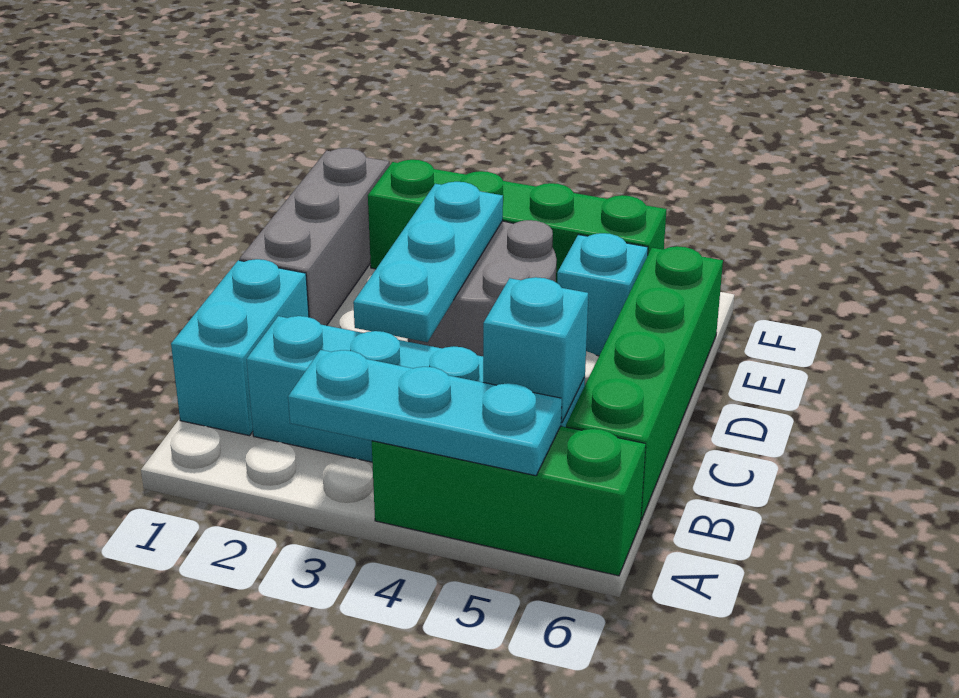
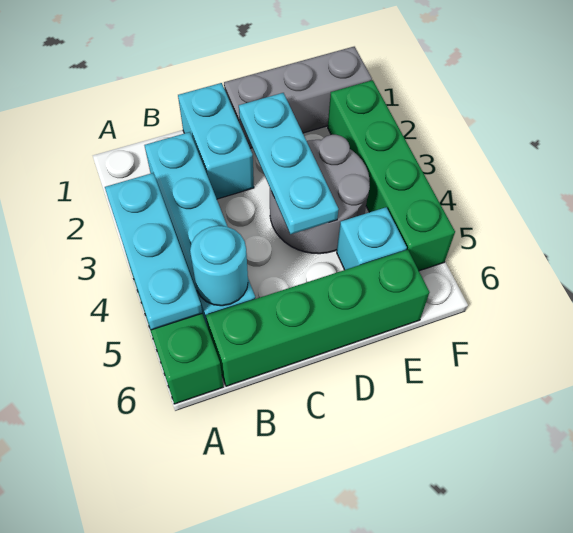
cyan 1x2 brick [171,259,309,436] -> cyan 1x2 brick turned to [178,83,254,199]
cyan 1x1 brick [483,277,588,423] -> cyan 1x1 round brick [190,226,248,306]
cyan 1x3 plate [353,182,503,342] -> cyan 1x3 plate turned to [239,93,339,234]

